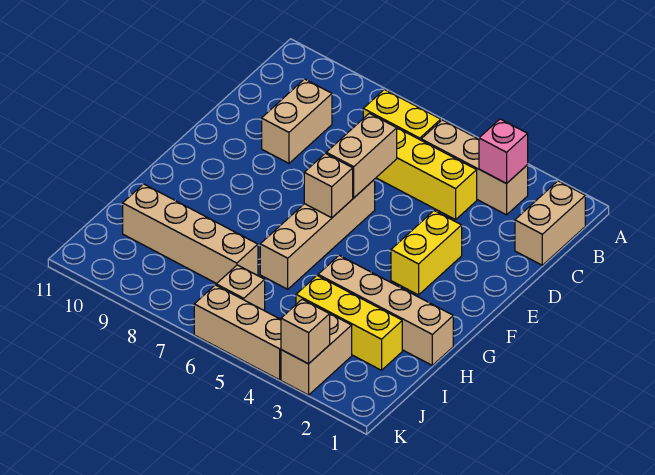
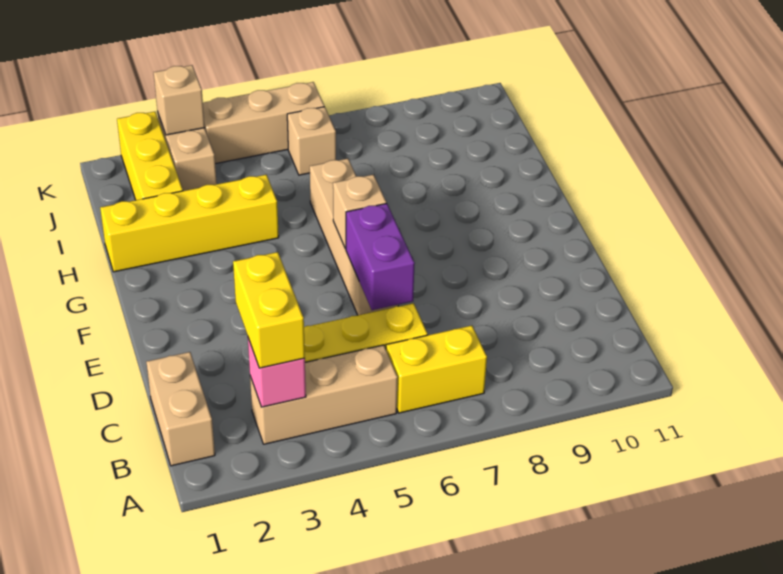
tan 1x2 brick [262,79,332,163] -> none
tan 1x2 brick [326,113,397,198] -> purple 1x2 brick [346,203,415,310]
yellow 1x2 brick [391,211,462,295] -> yellow 1x2 brick moved to [233,252,305,368]
tan 1x4 brick [318,255,453,365] -> yellow 1x4 brick [100,175,279,272]
yellow 1x3 brick [296,276,402,370] -> yellow 1x3 brick turned to [117,112,183,200]
tan 1x4 brick [123,184,258,284] -> none

